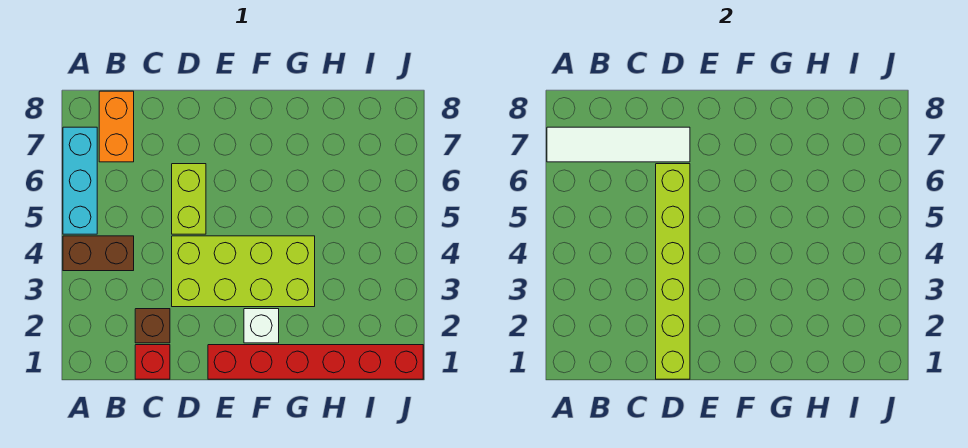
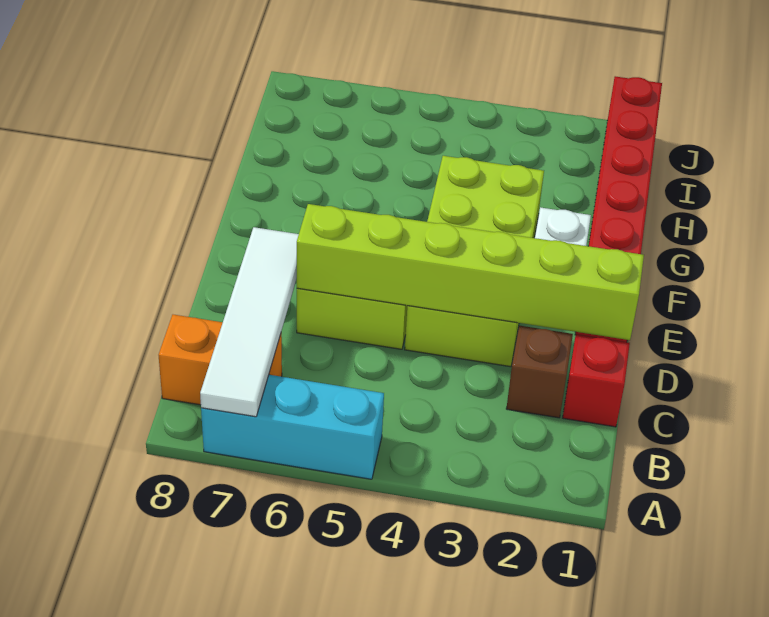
brown 1x2 brick [63,236,134,271] -> none

